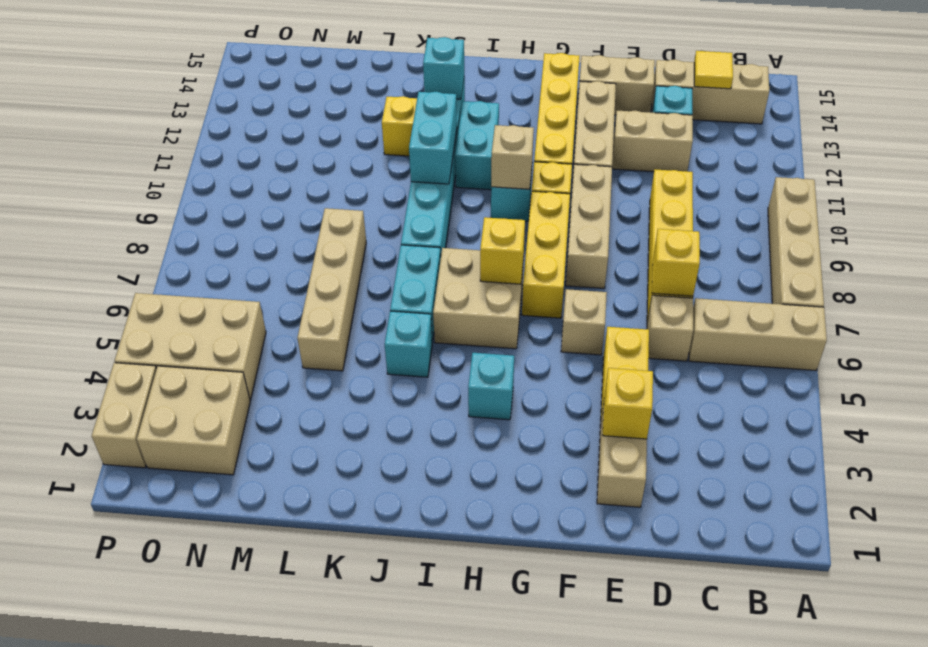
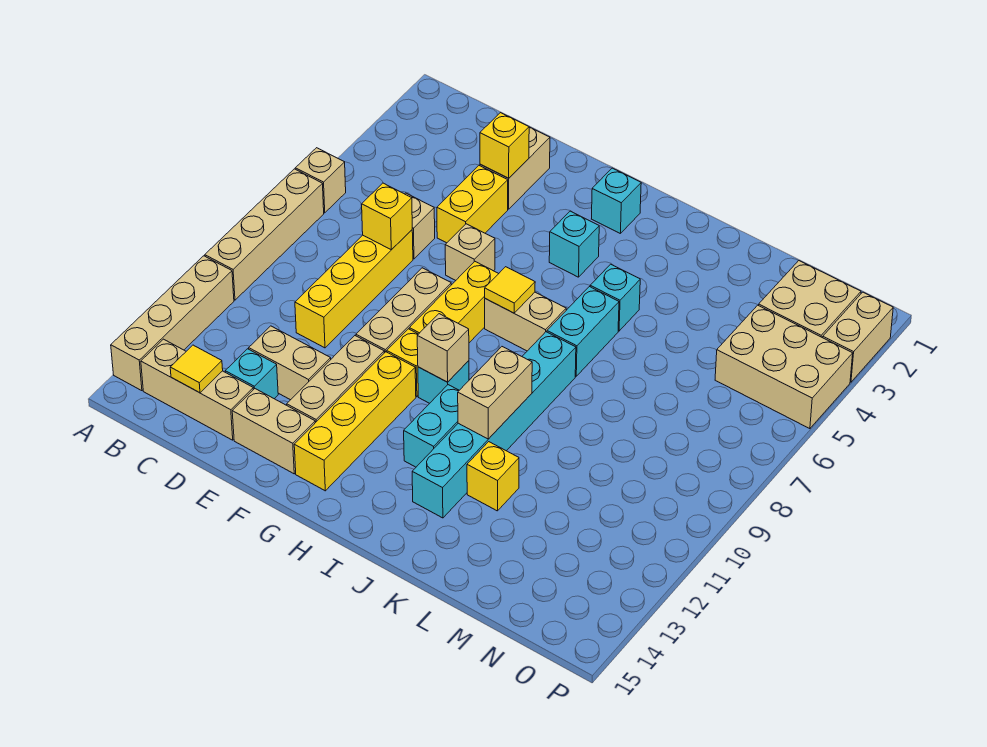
tan 1x3 brick [689,298,827,371] -> tan 1x1 brick [295,148,346,213]
tan 2x2 brick [433,248,524,349] -> tan 1x2 brick [485,292,566,351]
yellow 1x1 brick [480,217,525,284] -> yellow 1x1 tile [485,267,535,313]
cyan 1x2 brick [409,92,457,184] -> tan 1x2 brick [458,347,532,439]
cyan 1x1 brick [423,37,464,99] -> cyan 1x1 brick moved to [592,168,641,233]
tan 1x4 brick [297,208,366,371] -> tan 1x4 brick moved to [111,256,234,391]

